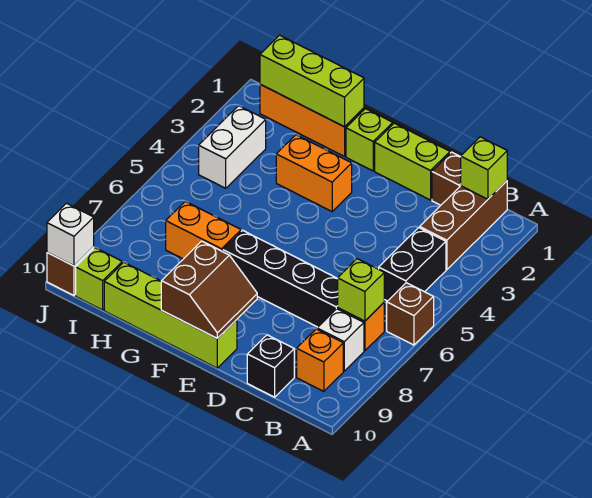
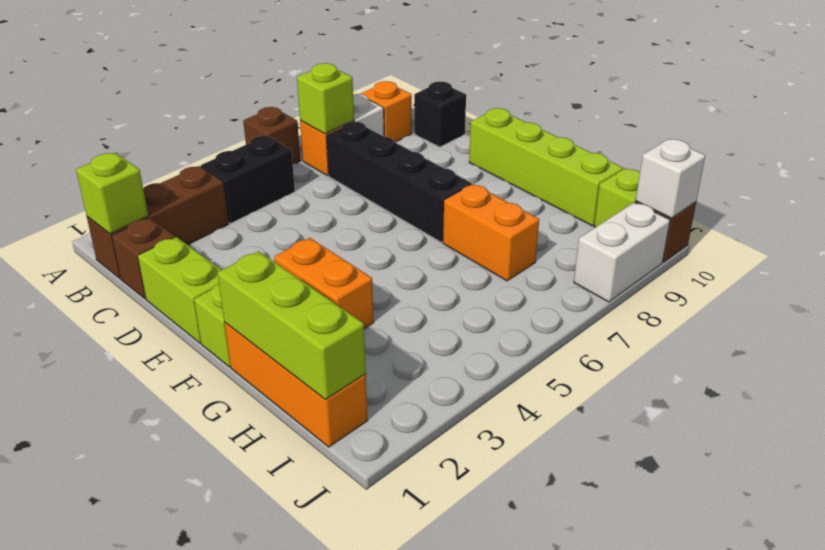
brown 2x2 slope [161,241,257,338] -> none
white 1x2 brick [199,106,266,188] -> white 1x2 brick moved to [574,202,670,302]

